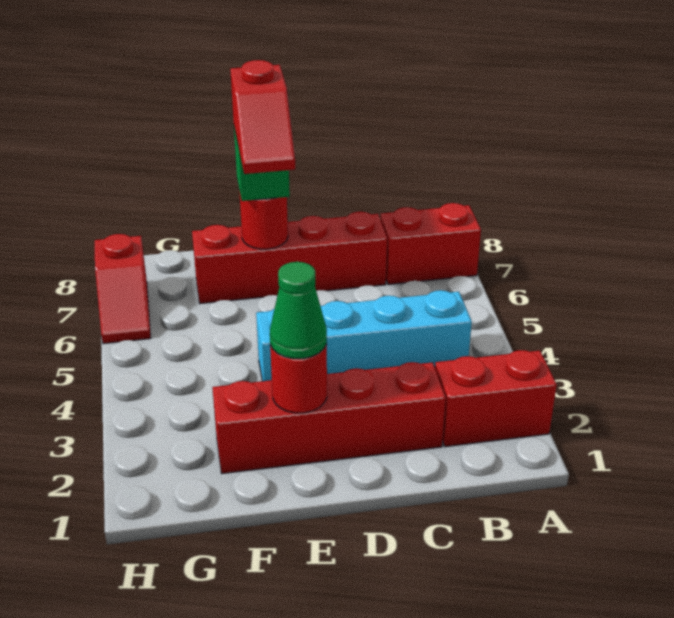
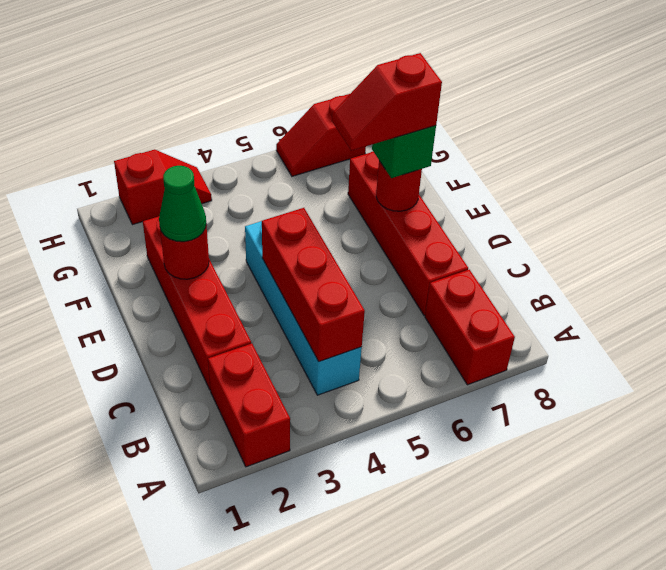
none -> red 1x3 brick [262,208,365,362]
none -> red 1x2 slope [114,149,212,225]

